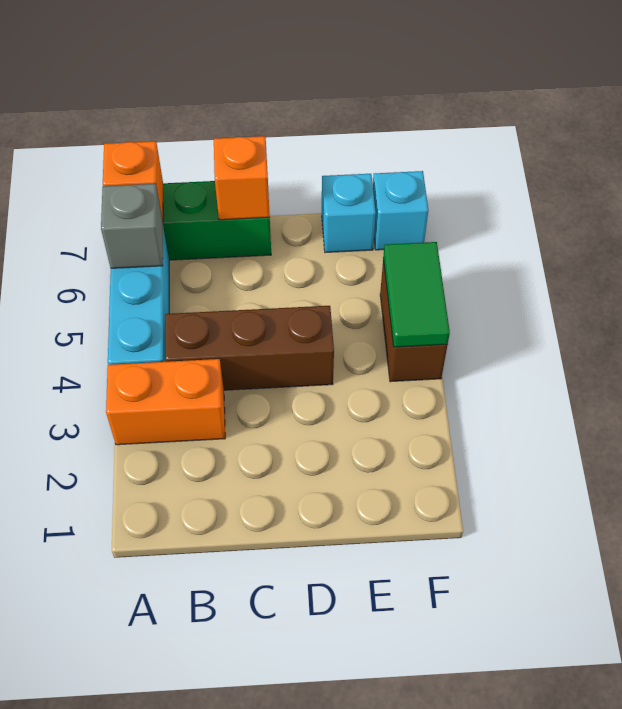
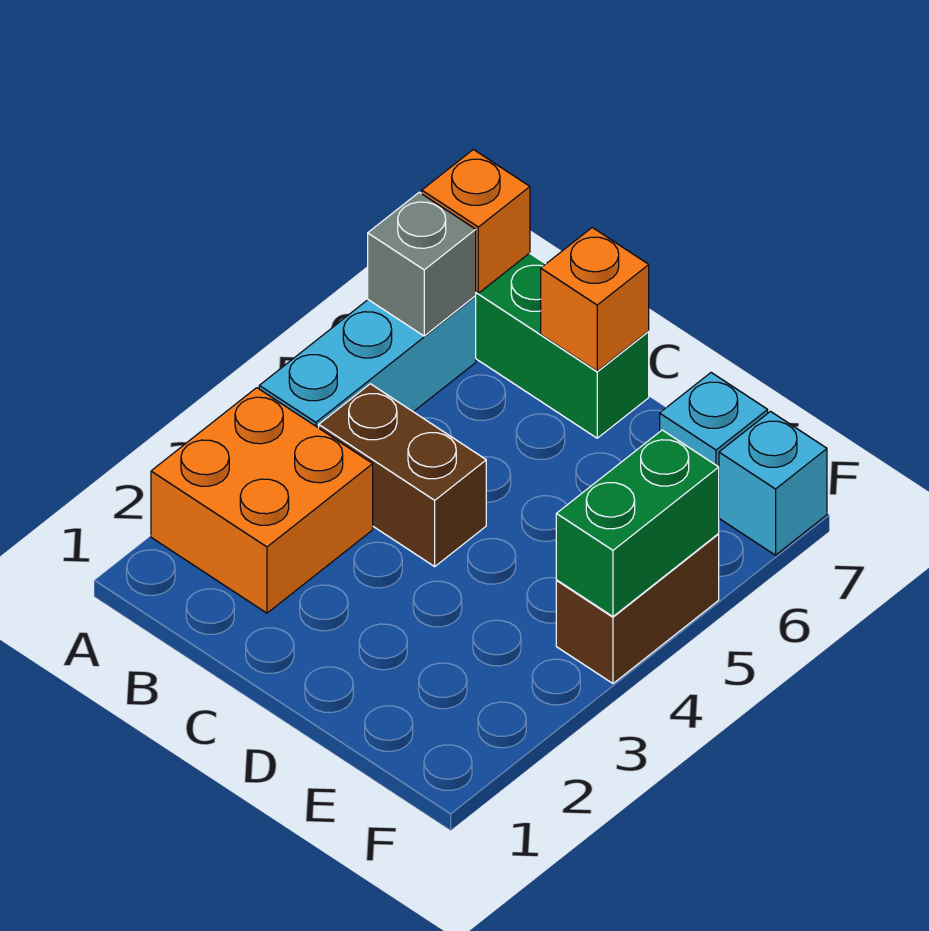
orange 1x2 brick [106,359,225,445] -> orange 2x2 brick [151,388,373,613]
brown 1x3 brick [165,306,334,390] -> brown 1x2 brick [319,384,486,566]
green 1x2 tile [383,242,450,347] -> green 1x2 brick [556,430,719,616]

